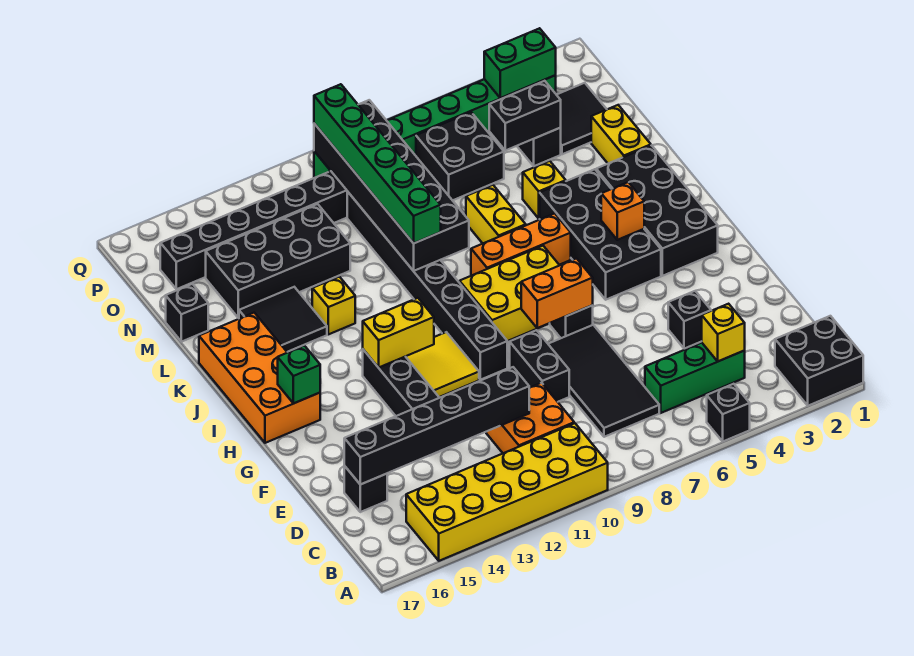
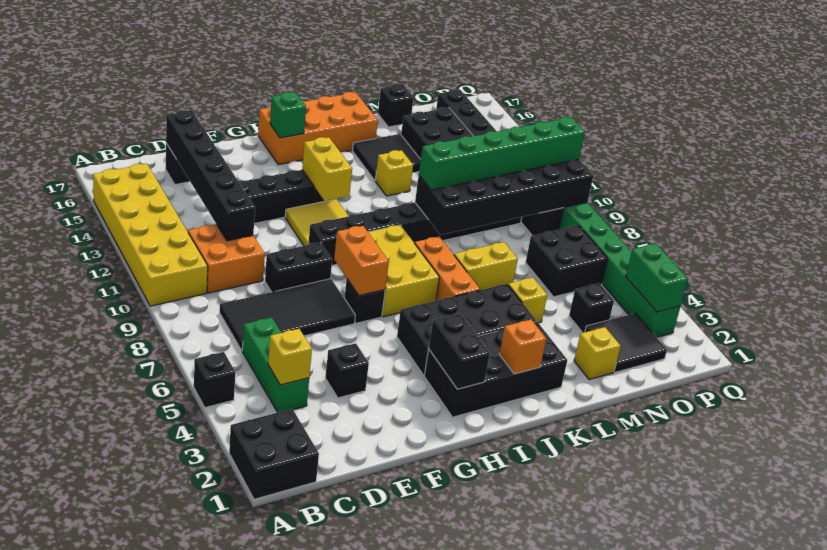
orange 1x1 brick [601,182,644,240] -> orange 1x1 brick moved to [499,320,546,374]
yellow 1x2 brick [591,105,651,163] -> yellow 1x1 brick [574,327,621,380]
black 1x2 brick [489,81,561,150] -> black 1x2 brick moved to [429,314,490,389]

